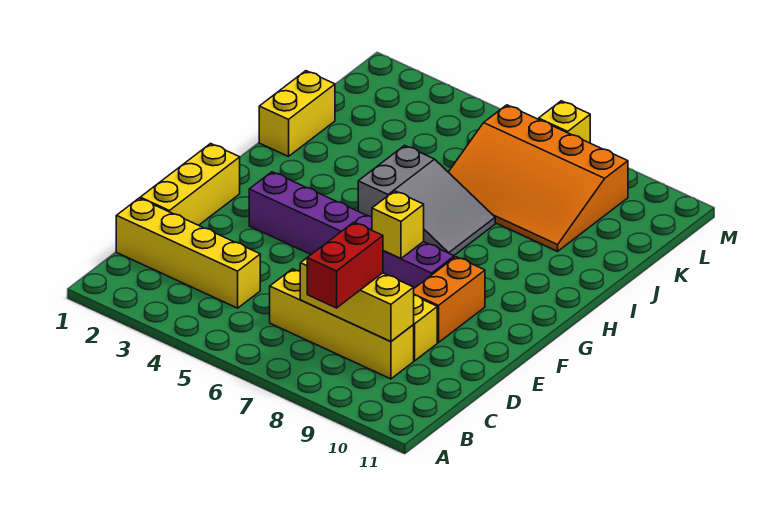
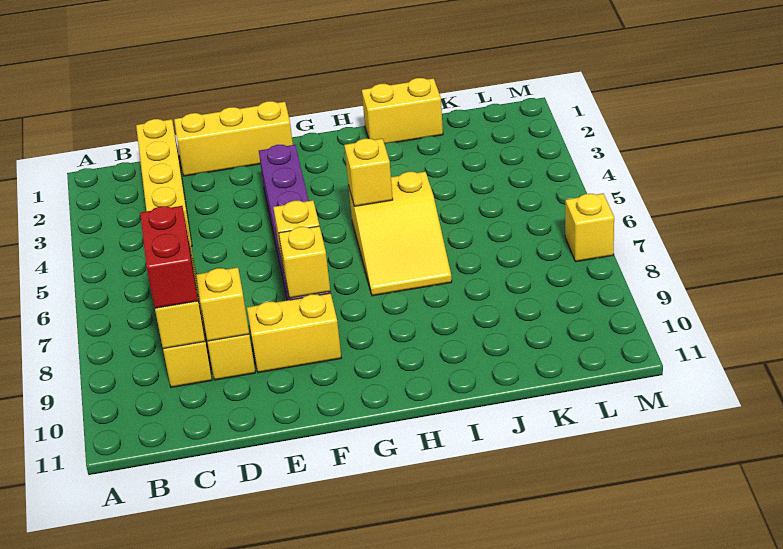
red 1x2 brick [307,222,383,308] -> red 1x2 brick turned to [140,206,198,308]
none -> yellow 1x1 brick [196,267,249,341]
orange 1x2 brick [414,257,485,342] -> yellow 1x2 brick [247,293,341,373]
none -> yellow 1x1 brick [279,226,330,298]
grey 2x3 slope [358,145,495,255] -> yellow 2x3 slope [348,172,452,296]
none -> yellow 1x1 brick [344,139,393,206]
orange 3x4 slope [449,105,628,251] -> none

